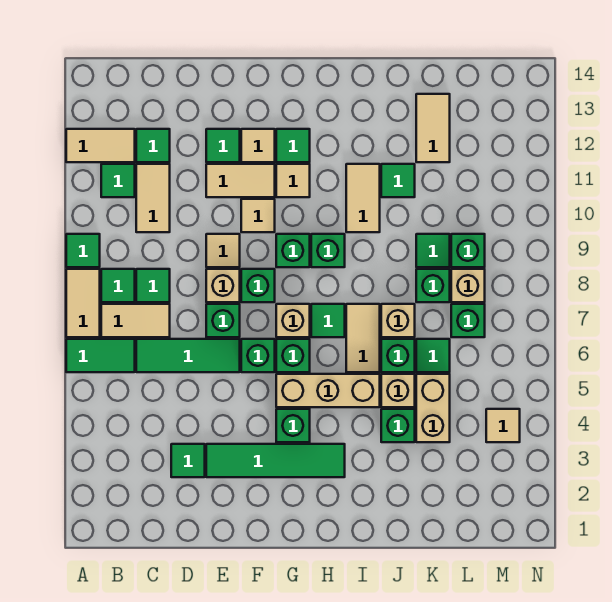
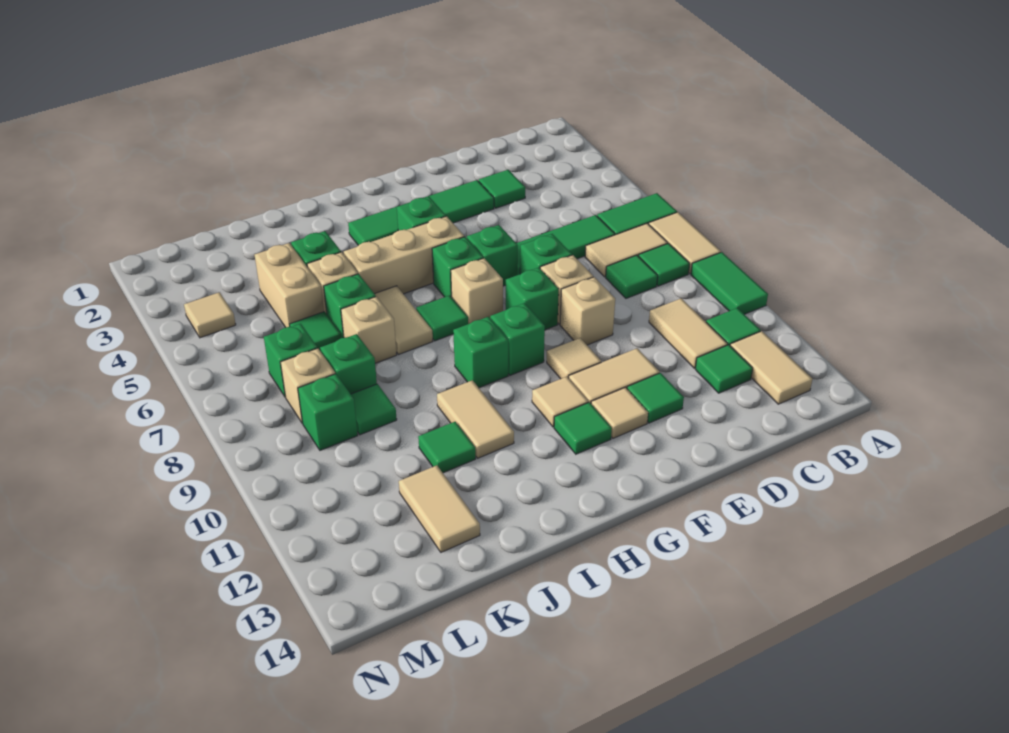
green 1x1 tile [66,234,100,267] -> green 1x2 tile [691,252,768,314]
tan 1x2 tile [66,129,135,162] -> tan 1x2 tile turned to [730,331,812,404]
tan 1x1 tile [206,234,240,267] -> tan 1x1 brick [560,277,615,345]

